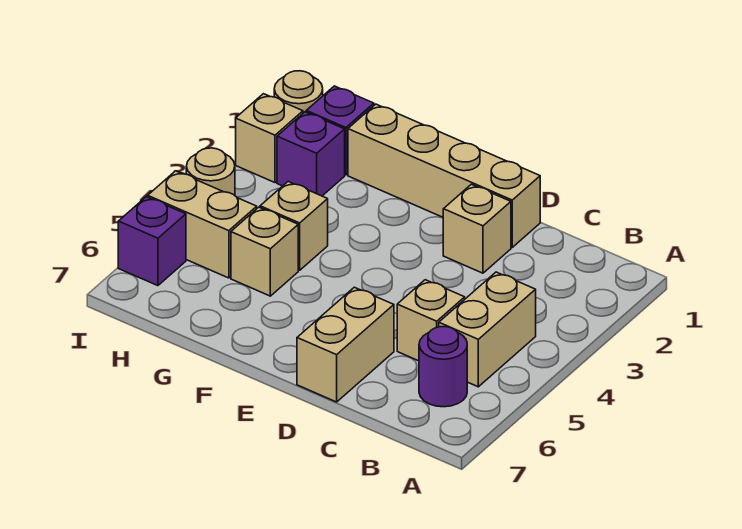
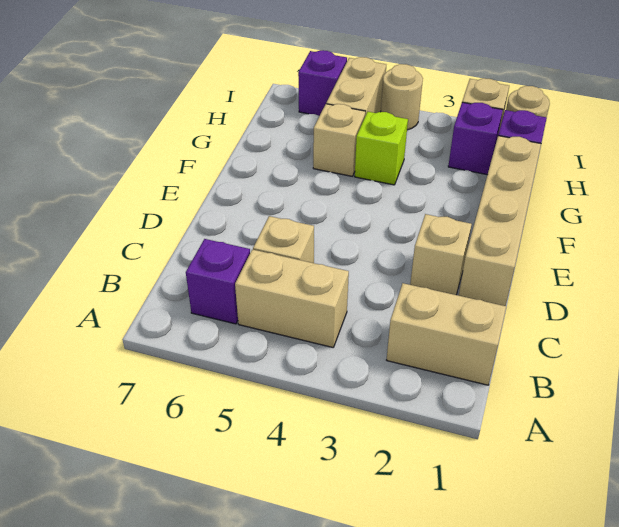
purple 1x1 round brick [419,327,467,407] -> purple 1x1 brick [186,239,250,324]
tan 1x2 brick [297,287,394,402] -> tan 1x2 brick moved to [387,283,506,385]
tan 1x1 brick [260,182,328,270] -> lime 1x1 brick [355,112,408,185]

